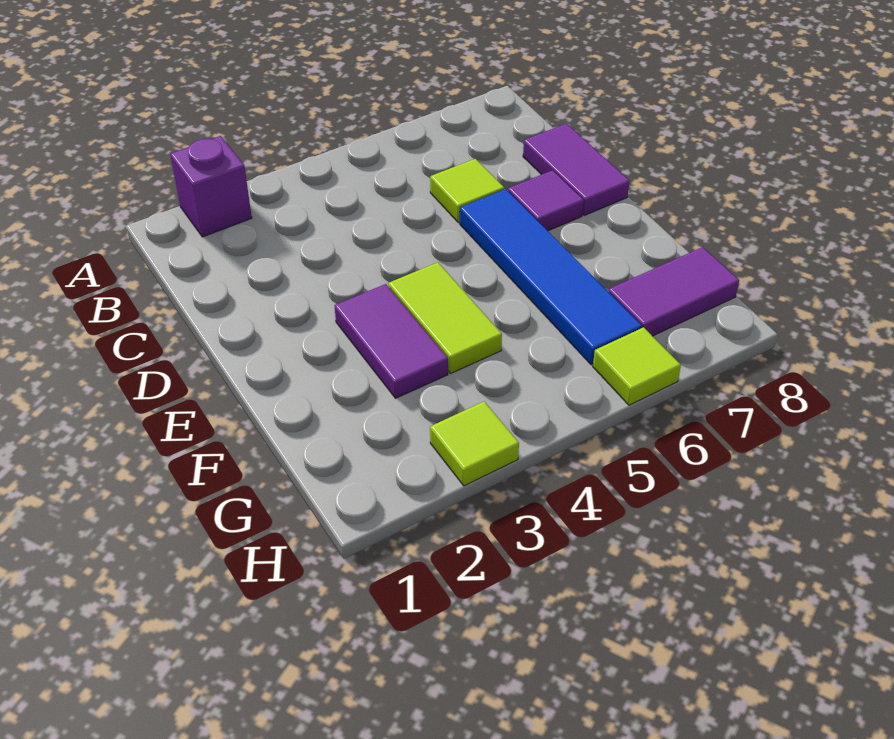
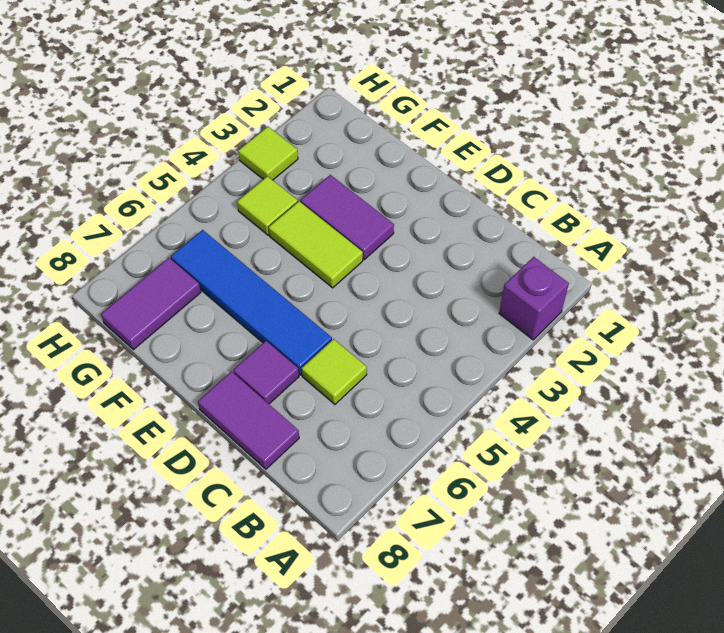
lime 1x1 tile [593,327,681,405] -> lime 1x1 tile moved to [237,176,298,235]

